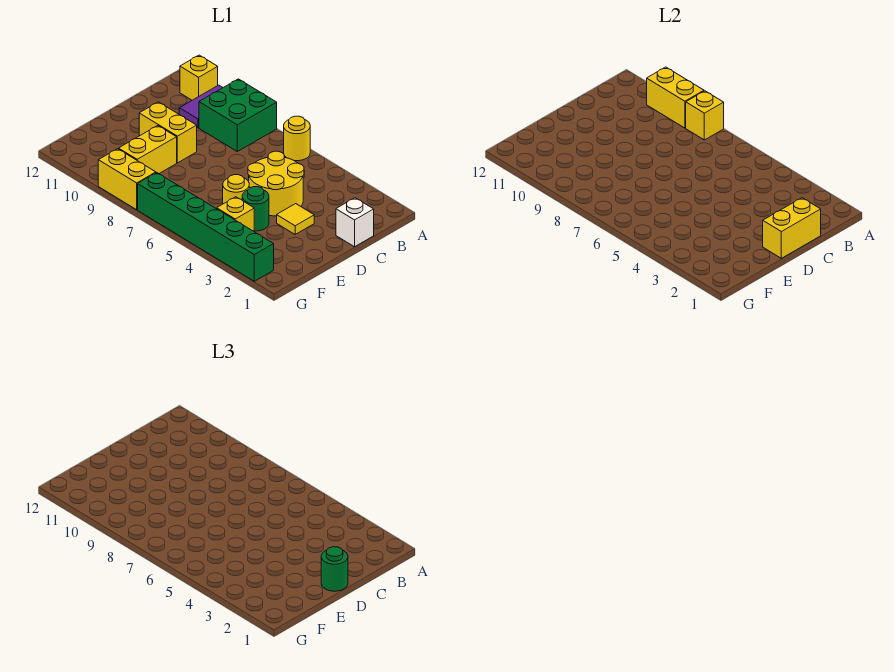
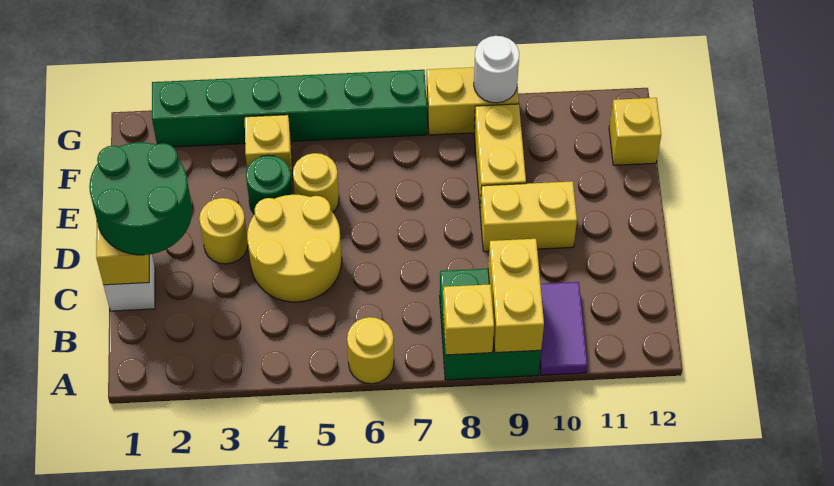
yellow 1x2 brick [647,67,704,128] -> yellow 1x2 brick turned to [488,239,544,353]
yellow 1x1 brick [180,55,218,100] -> yellow 1x1 brick moved to [609,98,661,165]
green 1x1 round brick [321,547,348,591] -> green 2x2 round brick [89,142,192,255]
yellow 1x1 tile [277,204,314,234] -> yellow 1x1 round brick [199,198,248,264]
none -> white 1x1 round brick [474,36,519,103]

